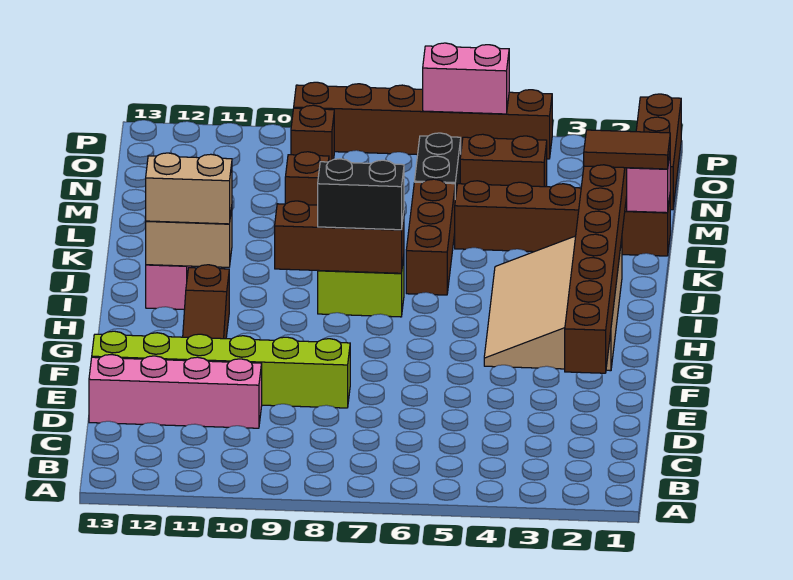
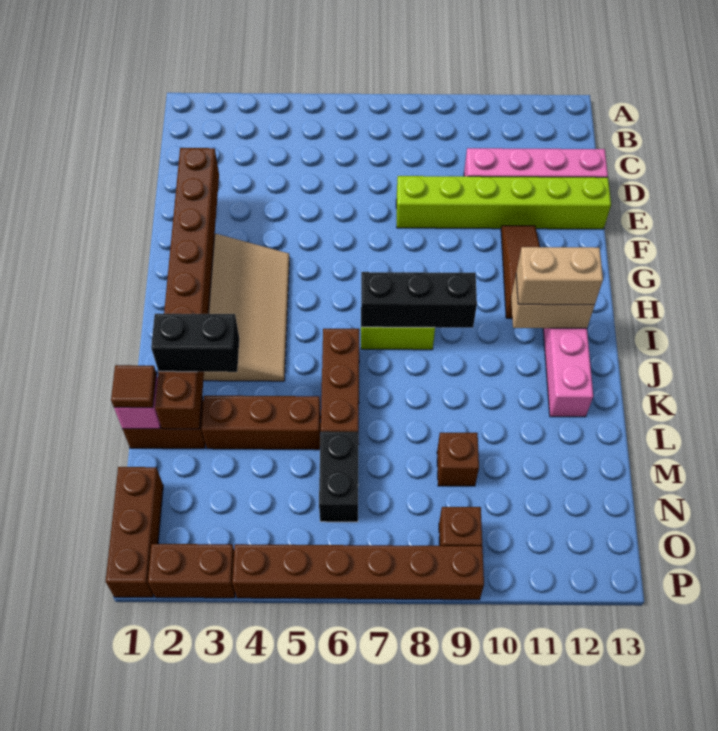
brown 1x3 brick [275,201,404,273] -> black 1x3 brick [361,272,477,328]
black 1x2 brick [318,159,404,230] -> black 1x2 brick moved to [151,314,239,372]
brown 1x2 tile [584,130,670,169] -> brown 1x1 tile [111,365,156,408]
brown 1x2 brick [460,134,547,187] -> brown 1x2 brick moved to [148,544,235,598]
pink 1x2 brick [423,43,509,114] -> none

